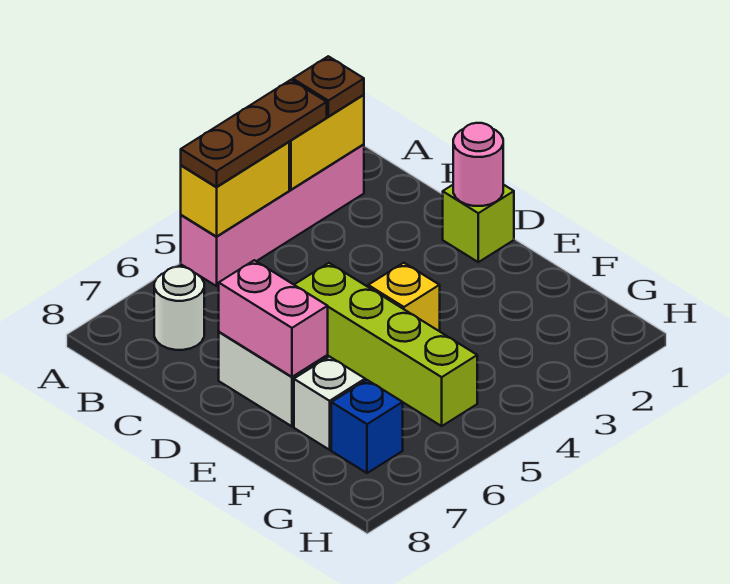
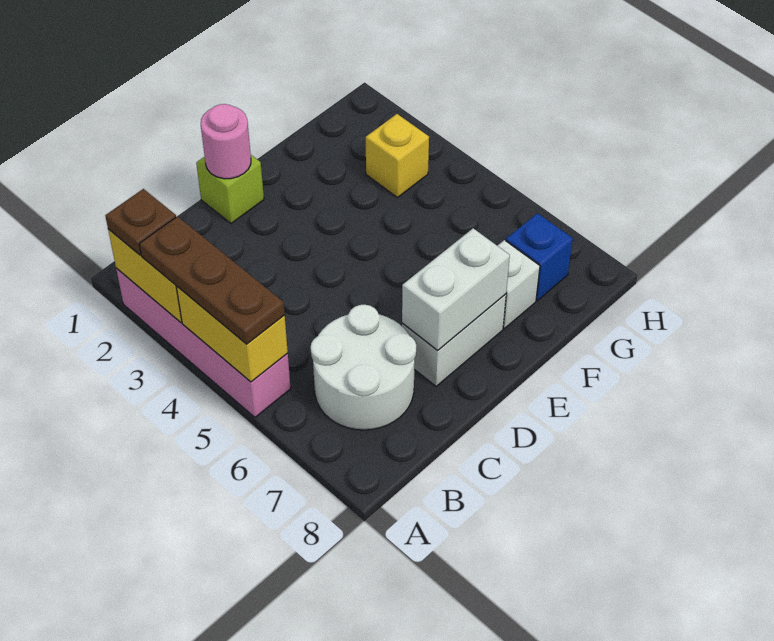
white 1x1 round brick [154,267,204,350] -> white 2x2 round brick [311,305,416,430]
lime 1x4 brick [294,263,477,426] -> none
pink 1x2 brick [219,260,328,377] -> white 1x2 brick [402,228,510,351]
yellow 1x1 brick [368,263,440,331] -> yellow 1x1 brick moved to [366,114,429,198]

